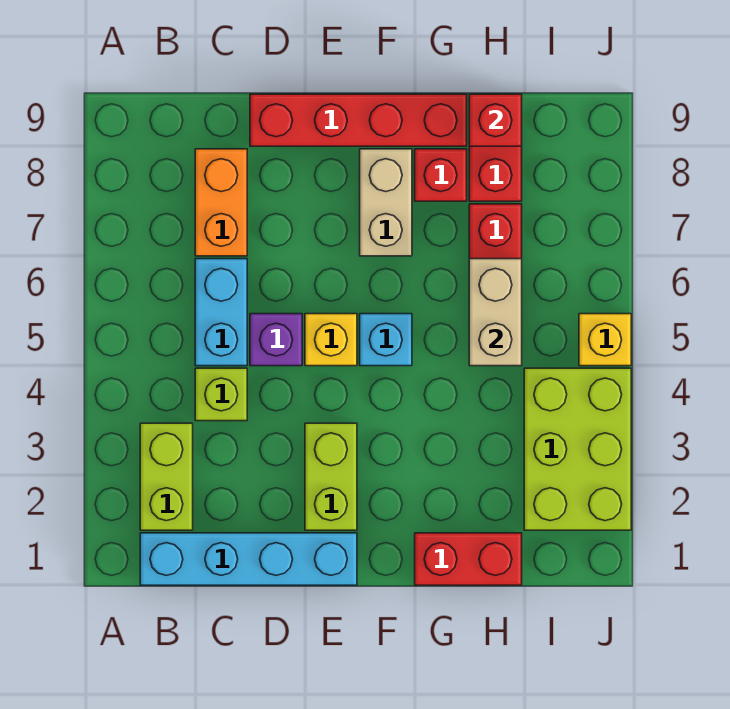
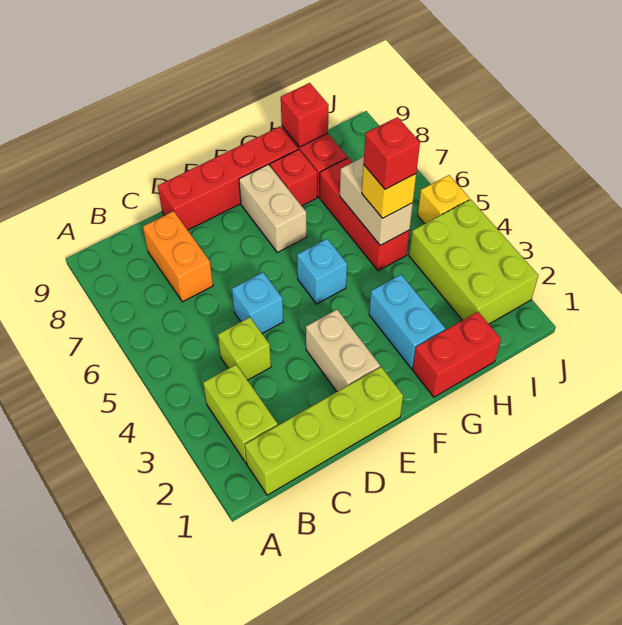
cyan 1x4 brick [140,533,357,585] -> lime 1x4 brick [245,367,403,495]
cyan 1x2 brick [195,259,247,366] -> cyan 1x2 brick moved to [369,275,445,369]
purple 1x1 brick [250,314,302,366] -> cyan 1x1 brick [232,272,283,333]
lime 1x2 brick [305,423,357,530] -> tan 1x2 brick [306,310,380,392]
yellow 1x1 brick [305,314,357,366] -> yellow 1x1 brick moved to [362,165,416,218]
none -> red 1x1 brick [364,117,420,189]

